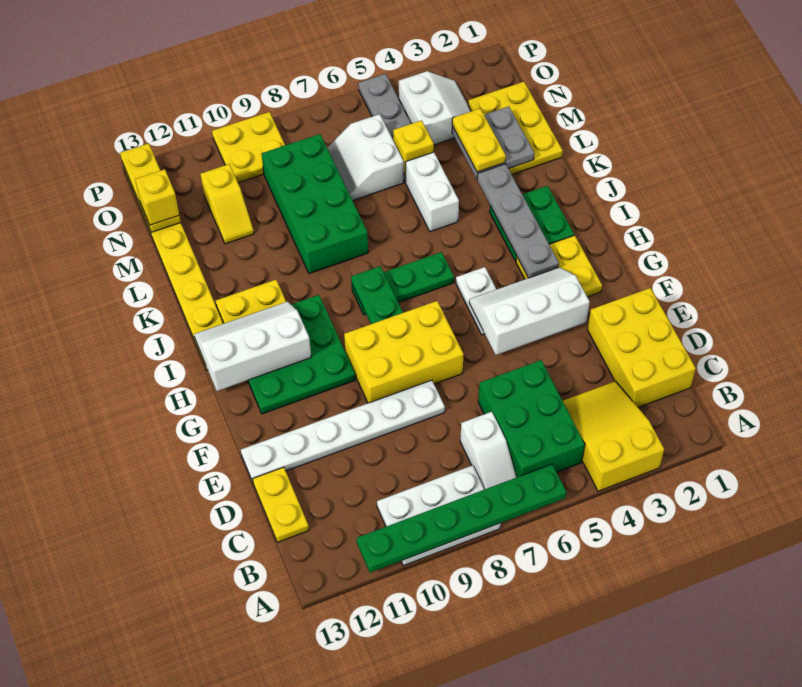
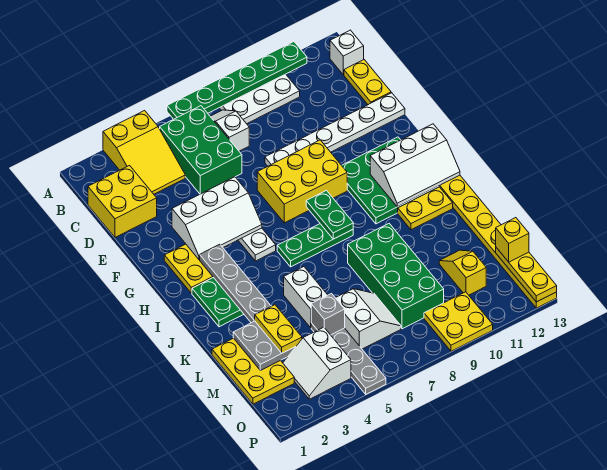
none -> white 1x1 brick [330,30,364,75]
yellow 2x3 brick [588,288,696,407] -> yellow 2x2 brick [88,166,157,237]
yellow 1x1 brick [393,120,434,175] -> grey 1x1 brick [311,294,345,335]

